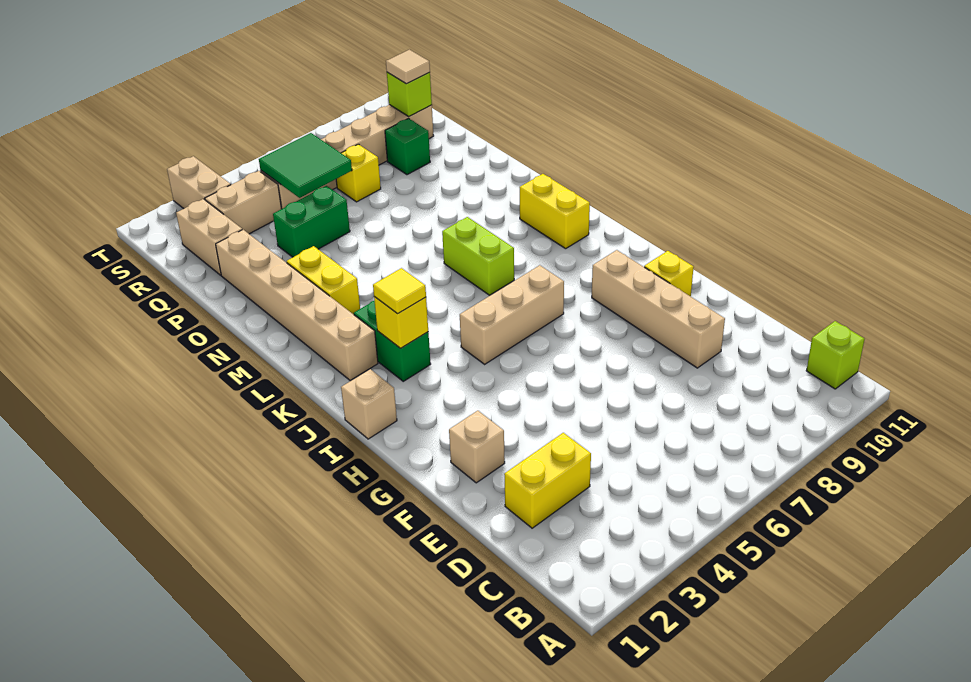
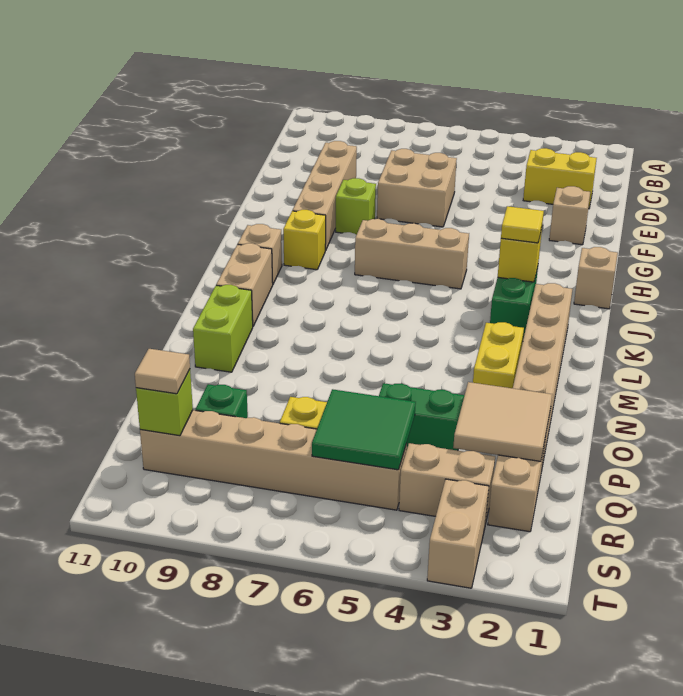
lime 1x1 brick [806,321,864,389] -> lime 1x1 brick moved to [336,178,376,235]
none -> tan 2x2 brick [377,149,457,227]
yellow 1x1 brick [644,251,694,296] -> yellow 1x1 brick moved to [283,210,326,270]
none -> tan 1x1 brick [238,224,282,284]
lime 1x2 brick [442,217,514,295] -> lime 1x2 brick moved to [193,285,253,372]
yellow 1x2 brick [520,174,590,249] -> tan 1x2 brick [216,243,273,326]
none -> tan 2x2 tile [453,382,552,461]

